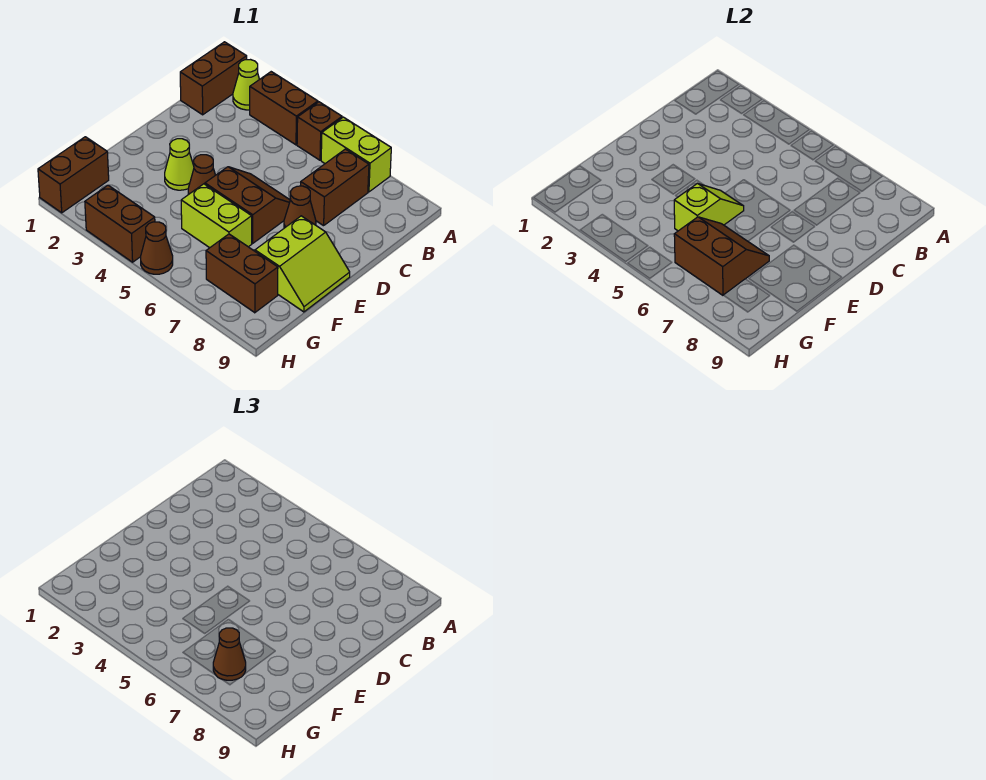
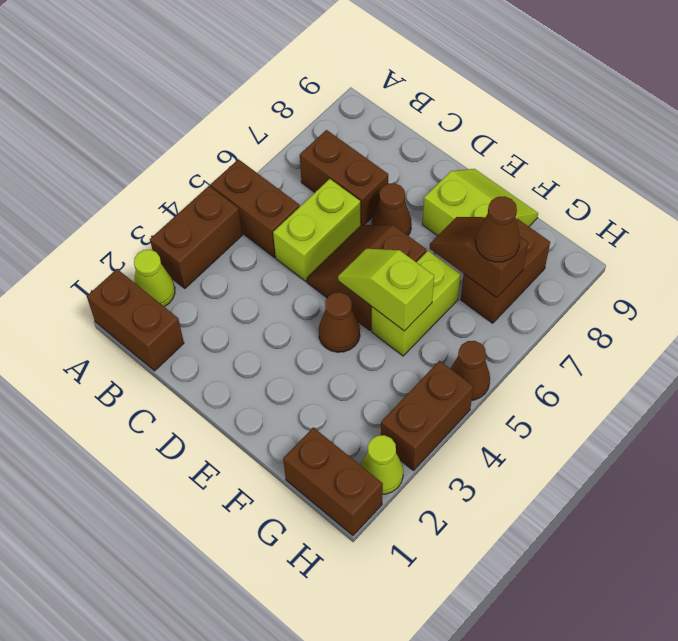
brown 1x1 brick [297,102,342,160] -> brown 1x2 brick [211,159,300,257]
lime 1x2 brick [321,117,391,192] -> lime 1x2 brick moved to [273,179,361,281]
lime 1x1 cone [165,139,194,190] -> lime 1x1 cone moved to [361,435,403,494]
brown 2x2 slope [674,217,769,295] -> brown 1x2 slope [430,217,528,297]

